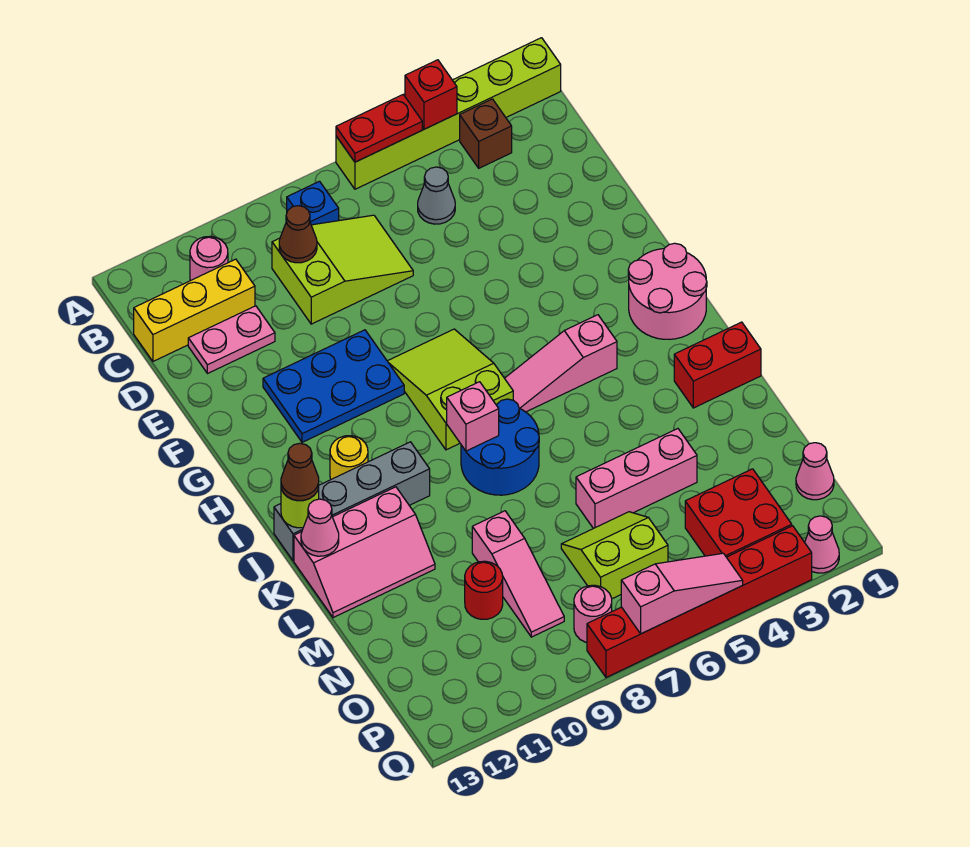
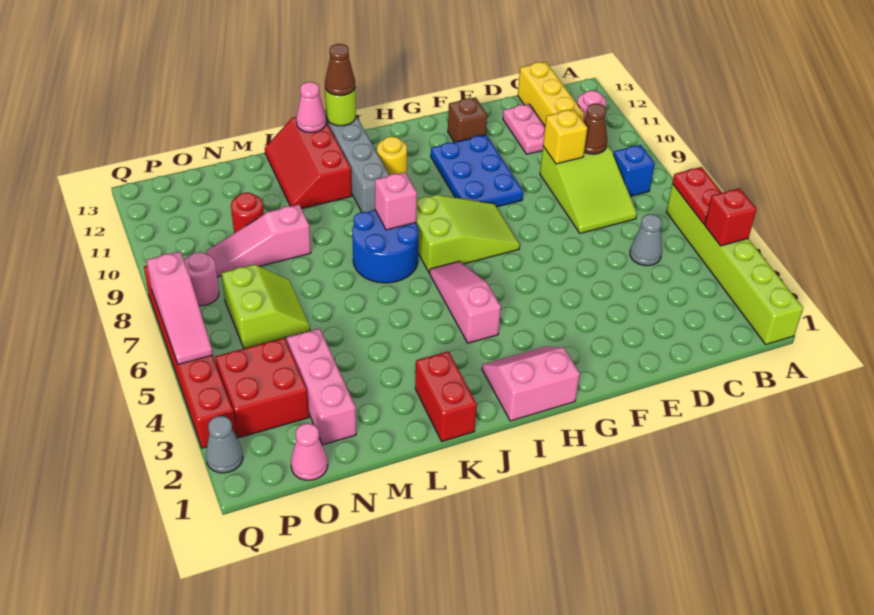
brown 1x1 brick [460,99,512,168] -> brown 1x1 brick moved to [448,97,487,142]
none -> yellow 1x1 brick [543,109,587,164]
pink 2x2 round brick [628,243,707,339] -> pink 2x2 slope [482,346,580,421]
pink 2x3 slope [294,487,435,618] -> red 2x3 slope [265,117,352,209]
pink 1x3 brick [576,429,697,529] -> pink 1x3 brick moved to [287,328,356,445]
pink 1x1 cone [805,516,839,573] -> grey 1x1 cone [206,416,243,473]

